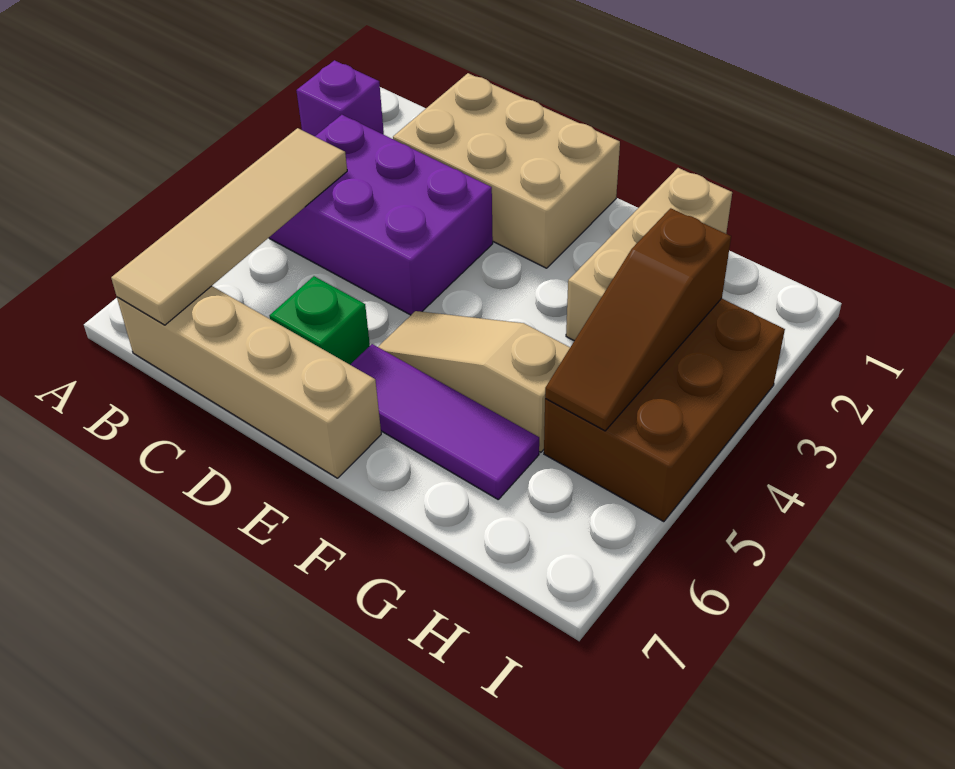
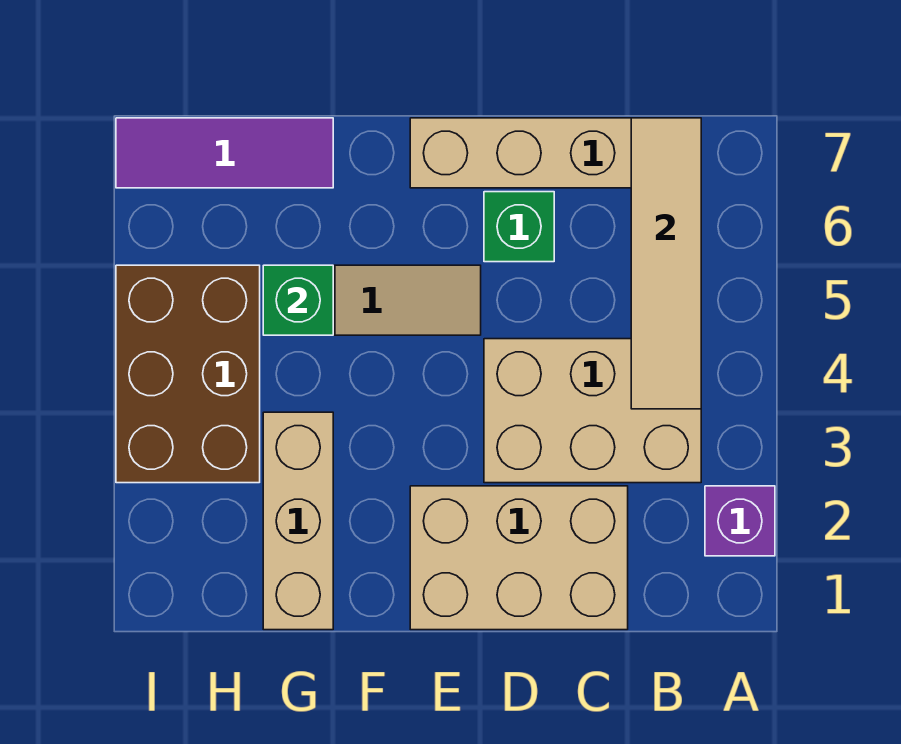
purple 2x3 brick [269,115,493,315] -> tan 2x3 brick [484,339,701,483]
purple 1x3 tile [350,344,539,499] -> purple 1x3 tile moved to [116,118,333,188]
none -> green 1x1 brick [263,265,333,335]
brown 1x3 slope [545,208,731,431] -> none

